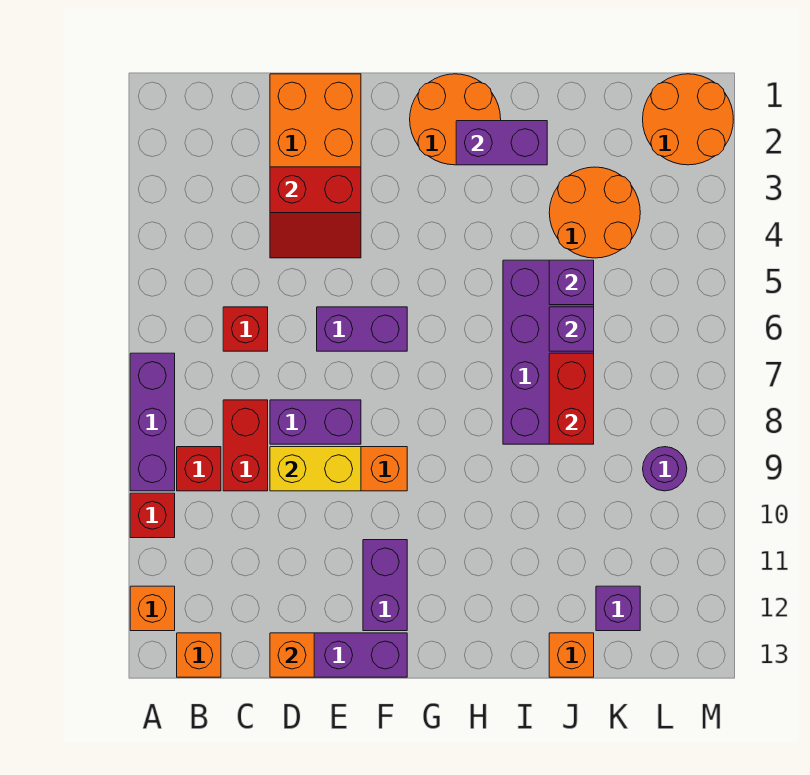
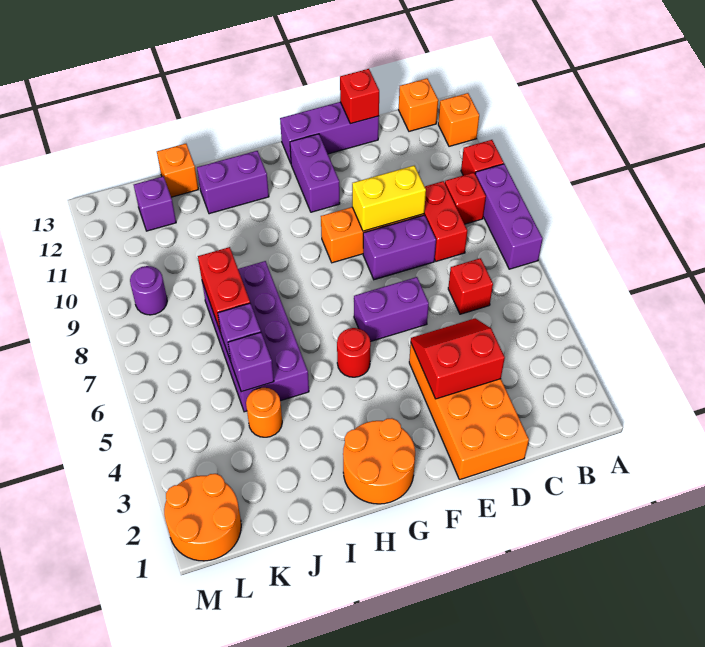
orange 1x1 brick [270,633,314,677] -> red 1x1 brick [340,69,379,124]
none -> red 1x1 round brick [337,328,371,377]
purple 1x2 brick [456,121,547,165] -> purple 1x2 brick moved to [197,151,269,214]
orange 2x2 round brick [549,167,640,258] -> orange 1x1 round brick [246,388,282,437]

